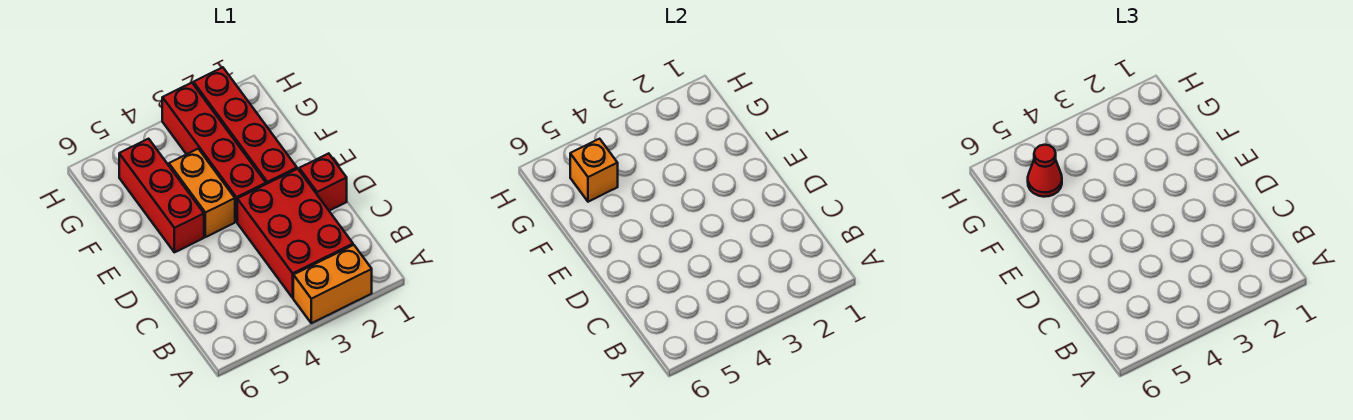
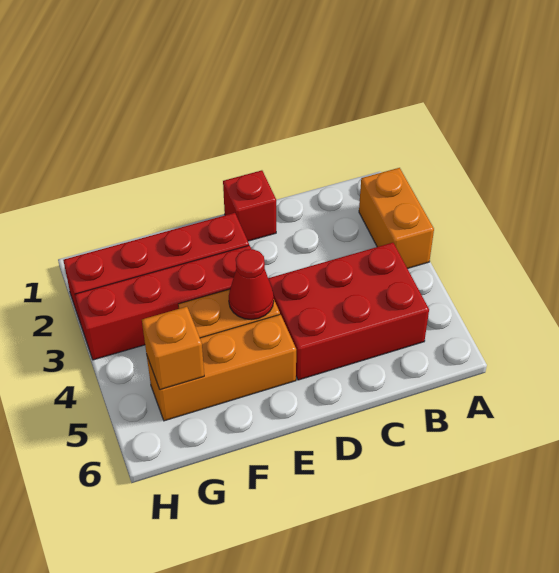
red 2x3 brick [237,169,353,298] -> red 2x3 brick moved to [268,243,429,380]
red 1x3 brick [119,139,204,252] -> orange 1x3 brick [147,315,296,421]
red 1x1 cone [1028,145,1062,197] -> red 1x1 cone moved to [229,249,274,320]

